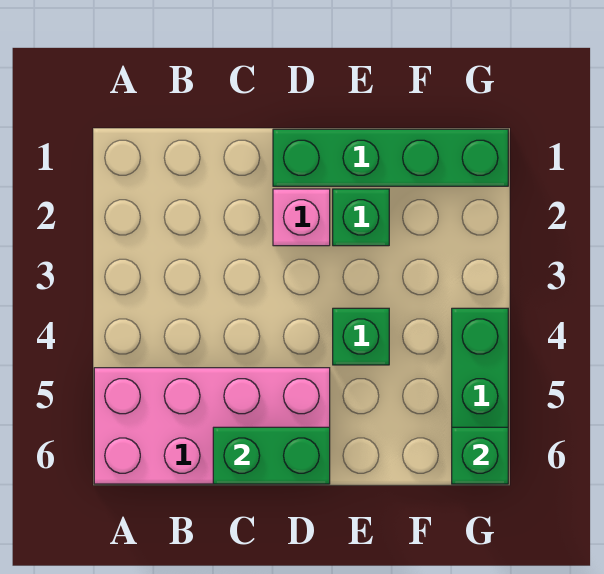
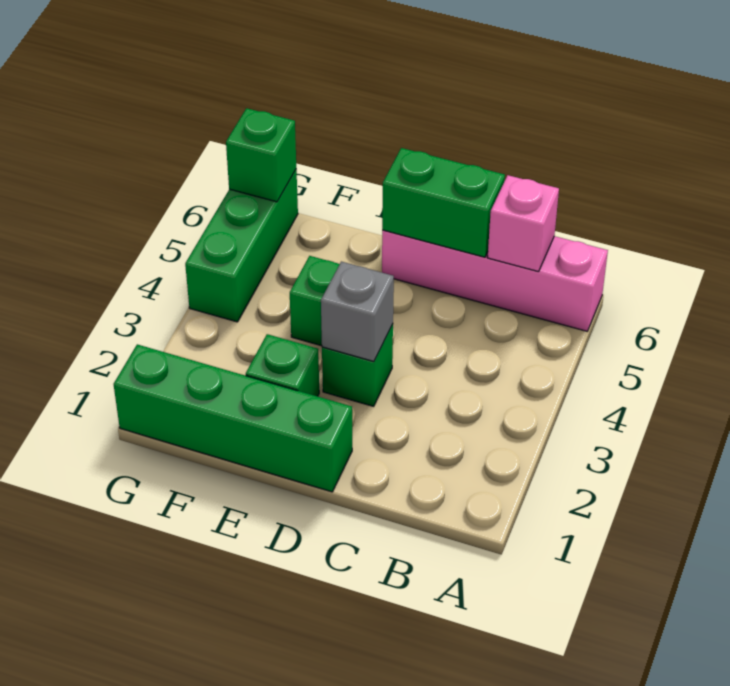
pink 2x4 brick [94,368,330,484] -> pink 1x4 brick [382,230,608,331]
pink 1x1 brick [273,189,330,246] -> pink 1x1 brick moved to [488,175,559,272]
none -> green 1x1 brick [322,324,393,406]
none -> grey 1x1 brick [321,262,394,362]

